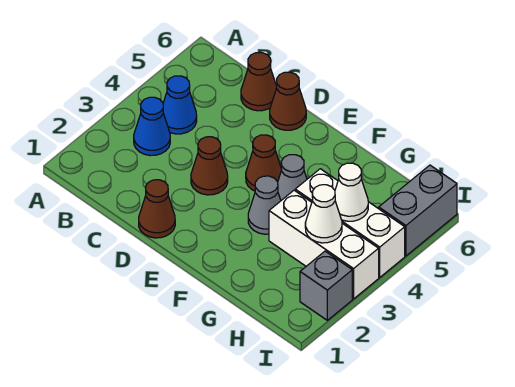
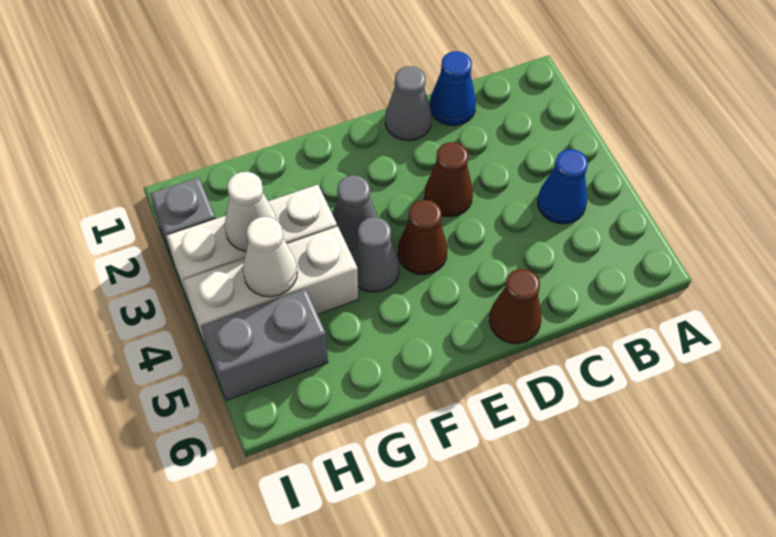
blue 1x1 cone [134,97,170,156] -> blue 1x1 cone moved to [430,51,476,126]
brown 1x1 cone [241,53,277,111] -> none
brown 1x1 cone [139,180,175,238] -> grey 1x1 cone [385,66,432,141]
grey 1x2 brick [379,165,457,256] -> grey 1x2 brick turned to [201,289,328,400]

